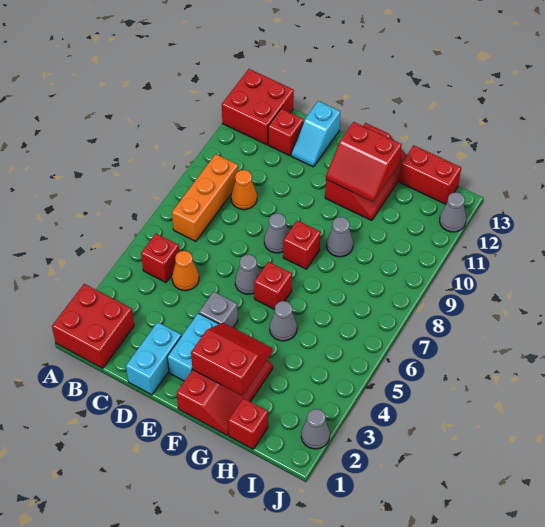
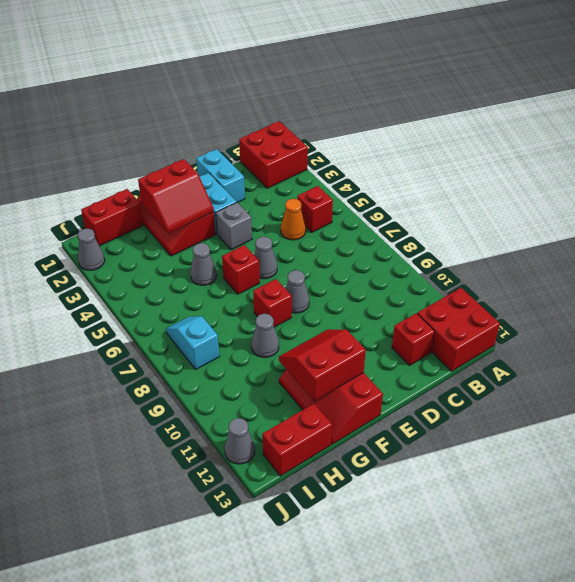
orange 1x3 brick [172,154,238,242] -> none
orange 1x1 cone [231,170,257,210] -> none
cyan 1x2 slope [291,101,340,167] -> cyan 1x2 slope moved to [166,316,220,369]
red 1x1 brick [228,398,268,449] -> red 1x2 brick [81,189,143,246]

